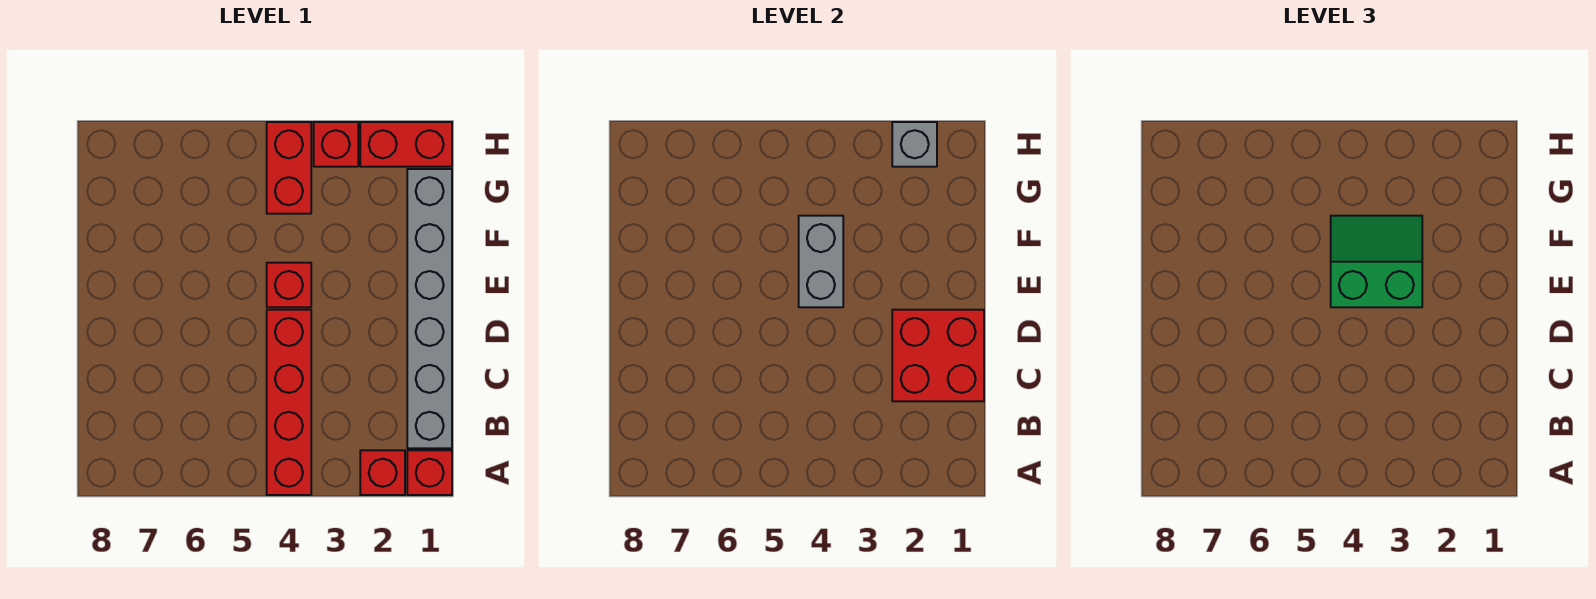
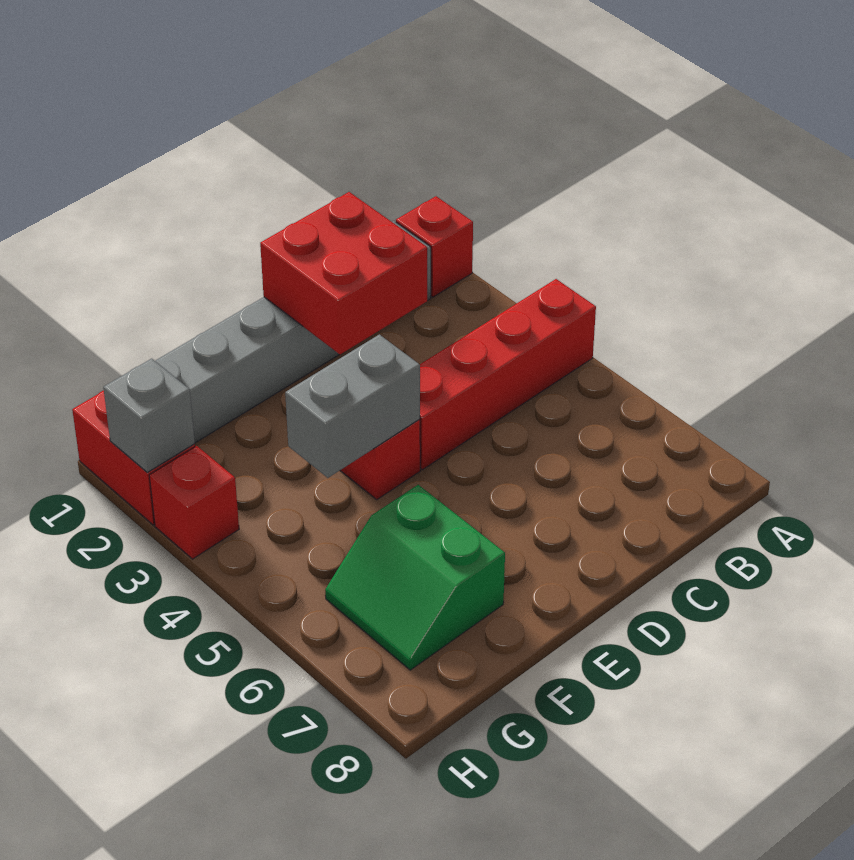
red 1x1 brick [360,450,405,495] -> none
green 2x2 slope [1331,216,1422,307] -> green 2x2 slope moved to [325,485,505,670]
red 1x2 brick [267,122,311,214] -> none

